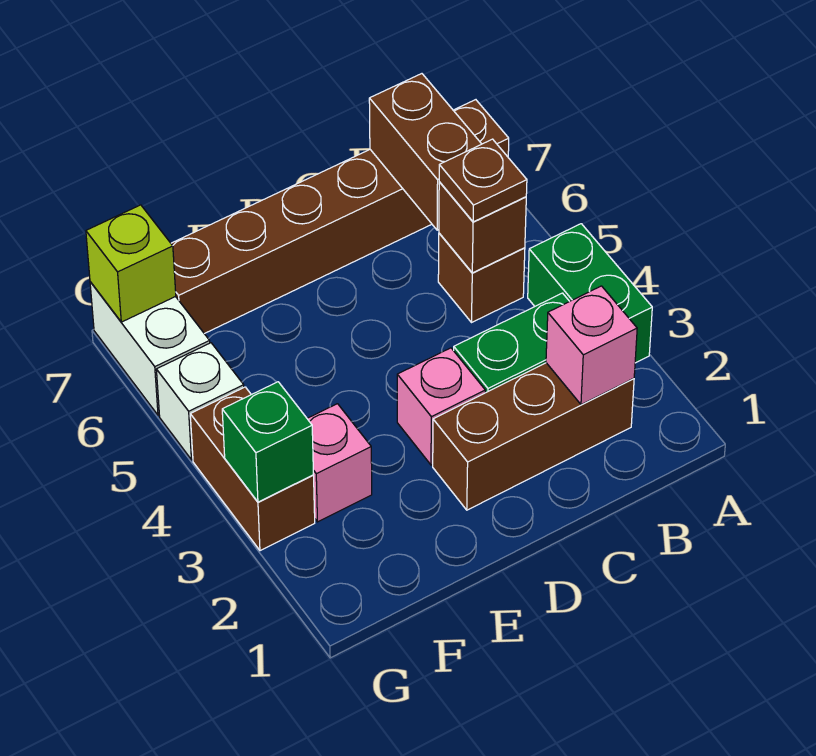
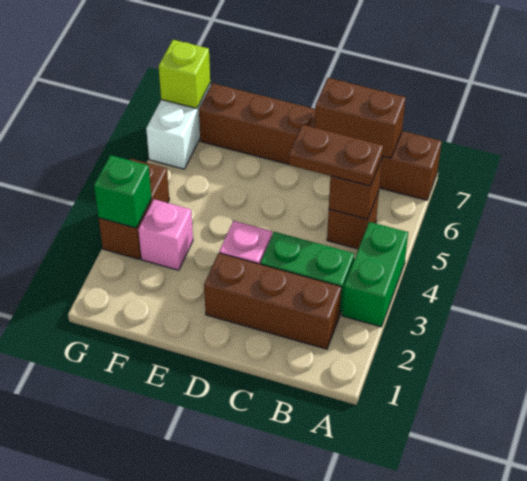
pink 1x1 brick [546,286,637,405] -> none
brown 1x1 plate [439,139,527,222] -> brown 1x2 plate [289,125,383,186]
brown 1x2 brick [369,74,481,230] -> brown 1x2 brick turned to [315,78,406,158]
white 1x1 brick [156,343,244,460] -> none

